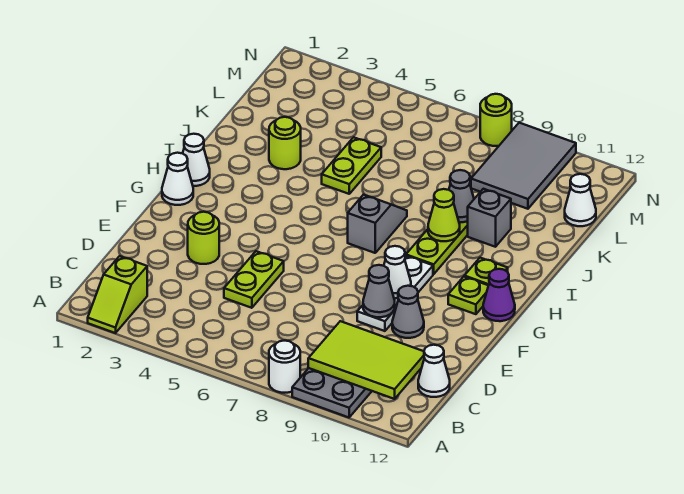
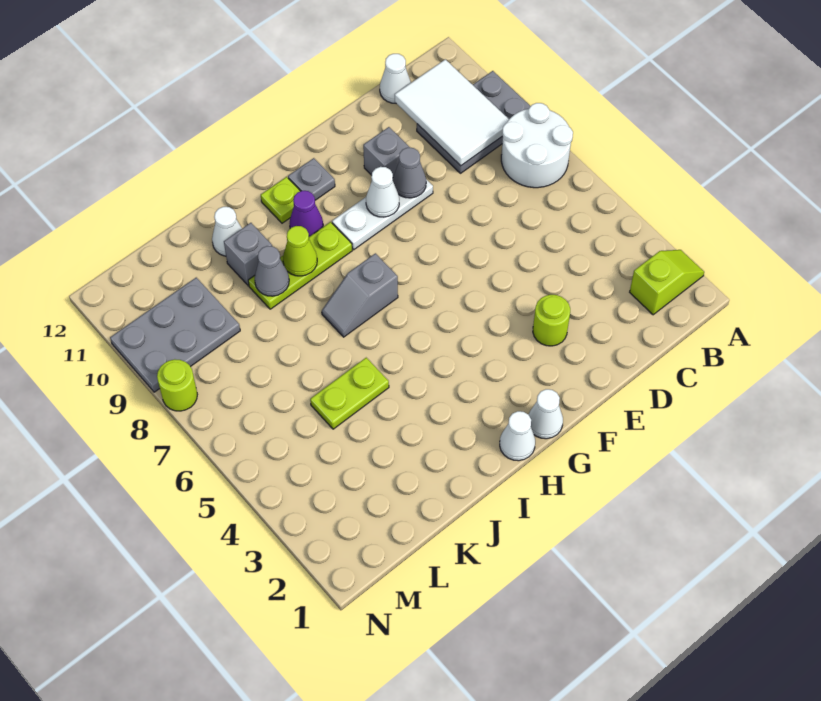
white 1x1 round brick [269,341,300,393] -> white 2x2 round brick [501,103,573,188]
lime 2x3 tile [308,321,424,399] -> white 2x3 tile [395,59,509,166]
lime 1x2 plate [224,251,284,308] -> none
grey 1x1 cone [392,286,424,338] -> grey 1x1 brick [363,127,410,177]
lime 1x1 plate [448,277,488,314] -> grey 1x1 plate [288,158,335,200]
purple 1x1 cone [483,269,515,321] -> purple 1x1 cone moved to [290,191,323,237]
lime 1x1 round brick [269,117,301,169] -> none
grey 2x3 tile [471,123,576,209] -> grey 2x3 plate [110,278,240,392]
white 1x1 cone [565,174,596,226] -> white 1x1 cone moved to [212,207,242,256]

